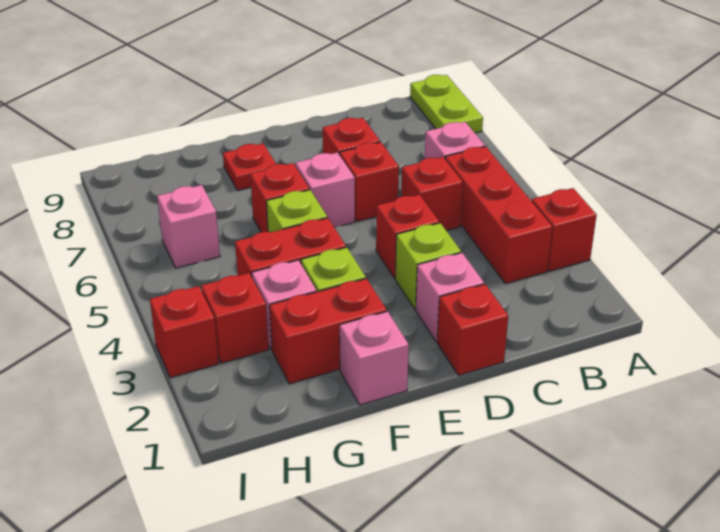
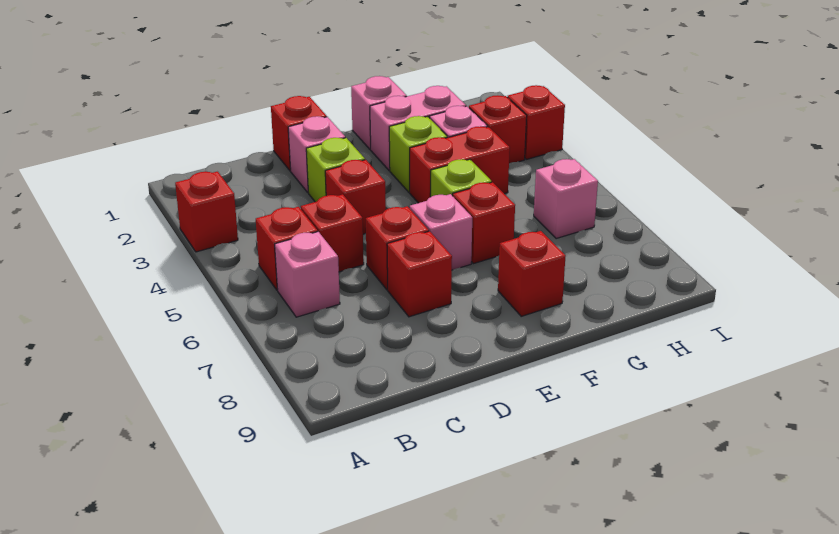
lime 1x2 plate [410,75,483,133] -> none
red 1x3 brick [445,146,552,284] -> red 1x1 brick [256,207,318,290]
red 1x2 brick [269,279,387,384] -> pink 1x2 brick [370,86,466,171]
red 1x1 plate [223,144,276,191] -> red 1x1 brick [498,231,565,316]

